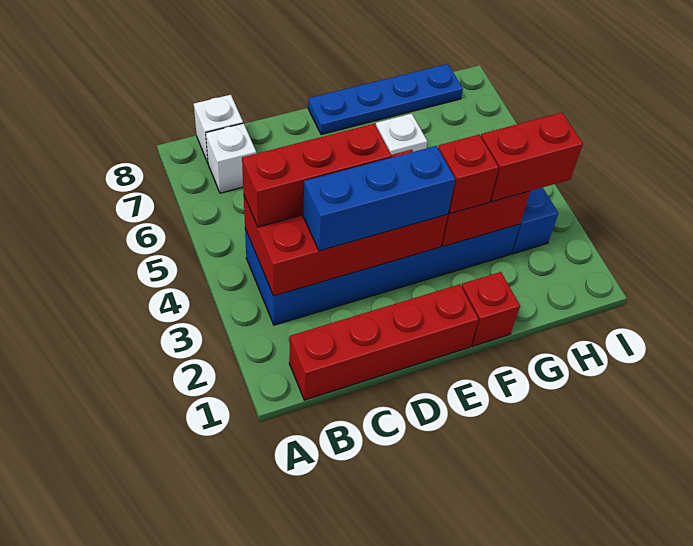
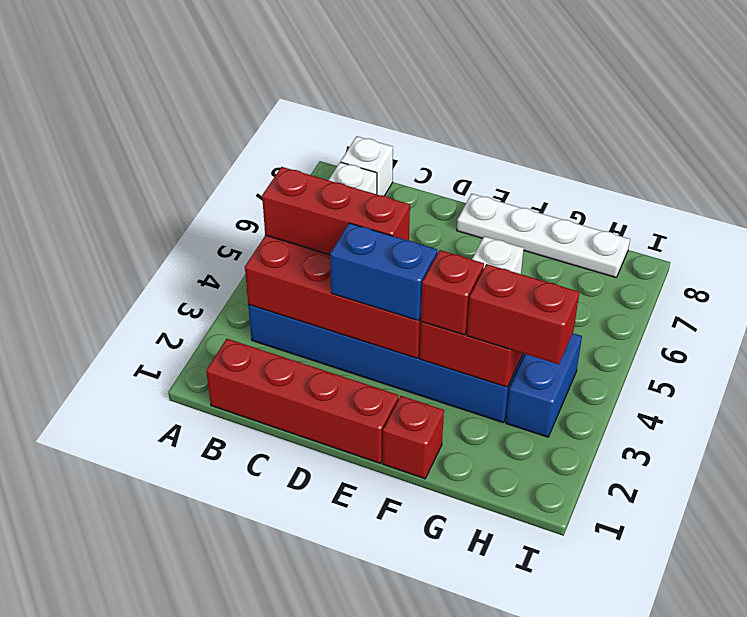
blue 1x3 brick [303,146,455,251] -> blue 1x2 brick [330,223,437,321]
blue 1x4 plate [308,64,463,135] -> white 1x4 plate [457,194,630,277]

